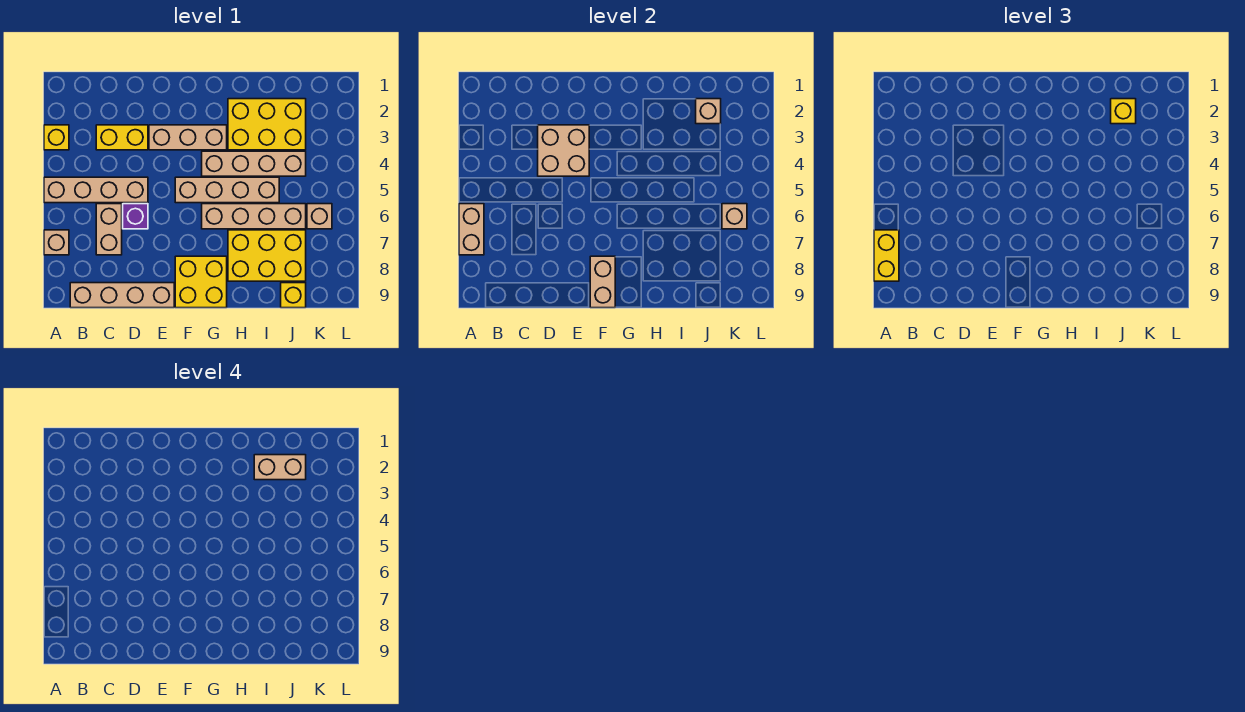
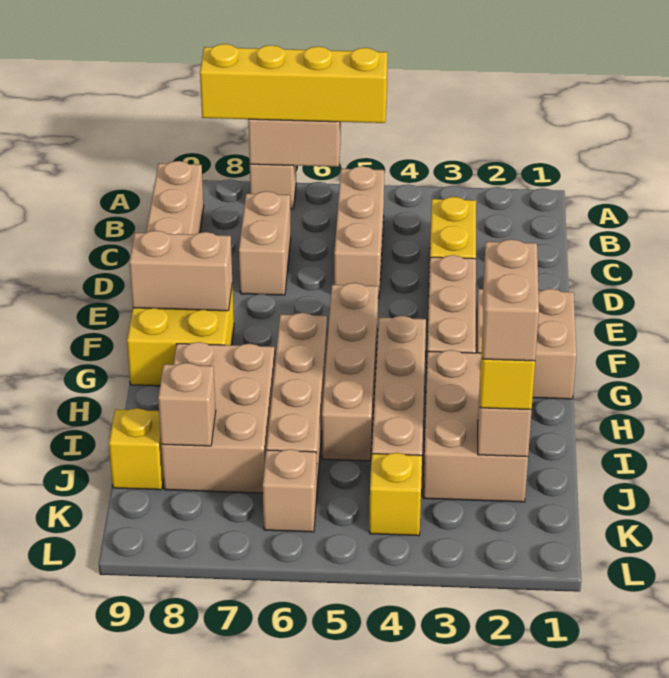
yellow 1x1 brick [44,125,69,150] -> yellow 1x1 brick moved to [369,453,422,536]
tan 1x4 brick [44,177,148,203] -> tan 1x3 brick [334,166,384,298]
yellow 1x2 brick [874,230,899,281] -> yellow 1x4 brick [200,44,388,123]
tan 1x2 brick [96,204,122,255] -> tan 1x2 brick turned to [239,191,291,295]
tan 2x2 brick [538,125,589,176] -> tan 2x2 brick moved to [476,289,577,399]
purple 1x1 brick [123,204,148,229] -> none
yellow 2x3 brick [228,99,306,150] -> tan 2x3 brick [423,350,528,502]
yellow 2x3 brick [228,230,306,281] -> tan 2x3 brick [161,342,275,493]
tan 1x1 brick [722,204,747,229] -> tan 1x1 brick moved to [158,363,216,446]

